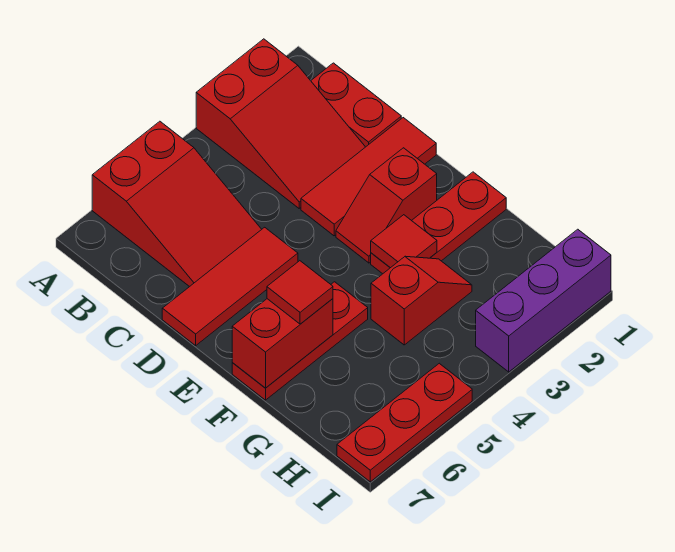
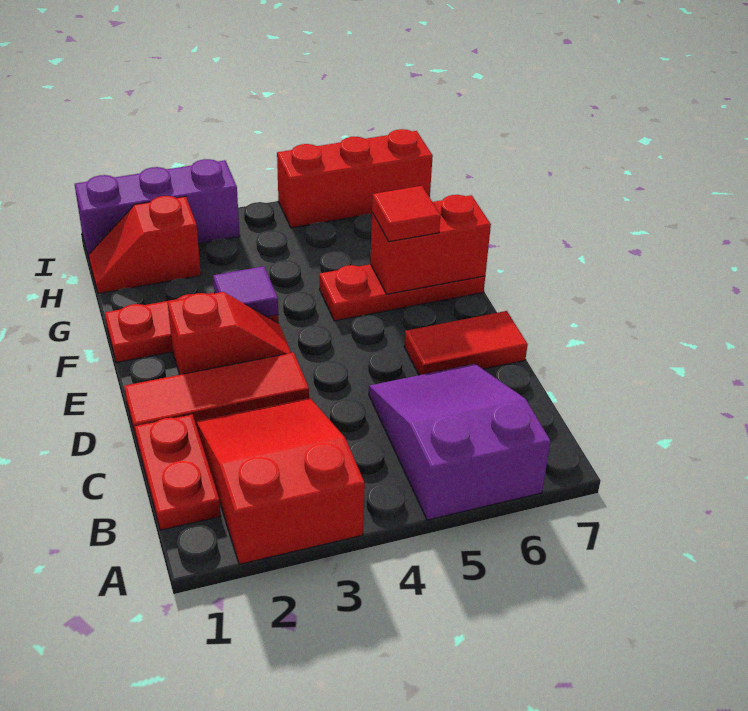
red 2x3 slope [92,121,262,287] -> purple 2x3 slope [369,364,551,520]
red 1x3 tile [162,227,298,346] -> red 1x2 tile [404,311,528,375]
red 1x1 tile [371,215,437,268] -> purple 1x1 tile [213,266,278,317]
red 1x2 slope [371,256,472,345] -> red 1x2 slope moved to [89,196,201,294]
red 1x3 plate [337,363,472,482] -> red 1x3 brick [277,129,433,228]

